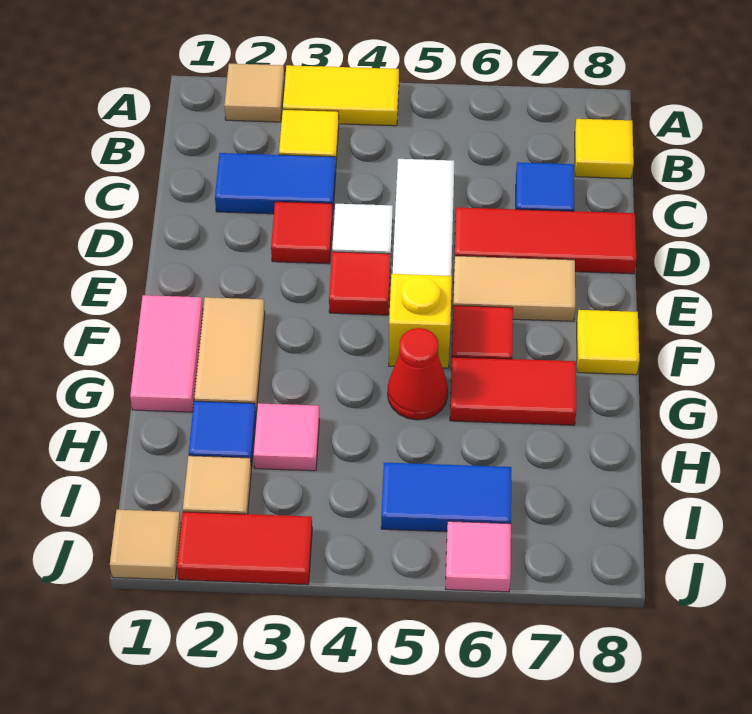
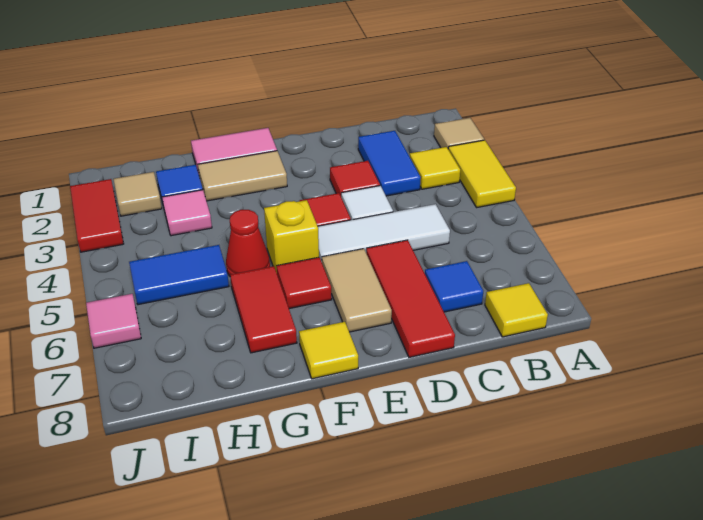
blue 1x2 tile [381,463,511,532] -> blue 1x2 tile turned to [129,245,229,305]
tan 1x1 tile [110,510,181,580] -> none

